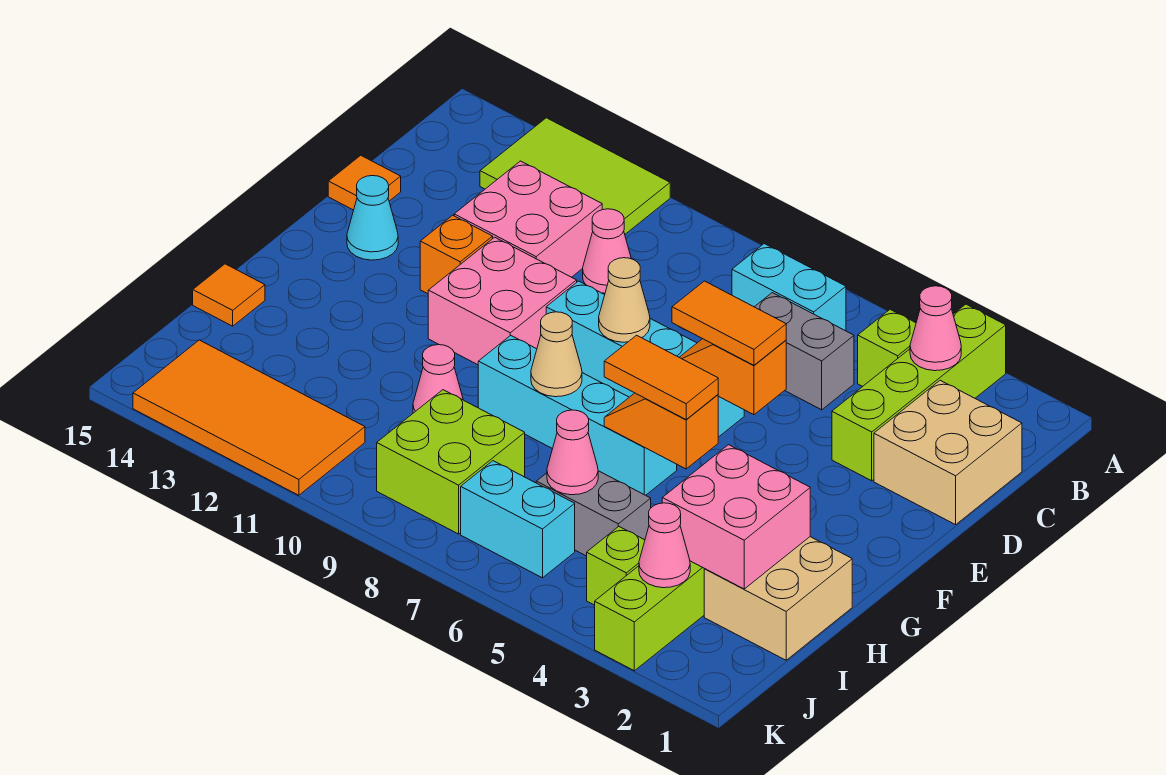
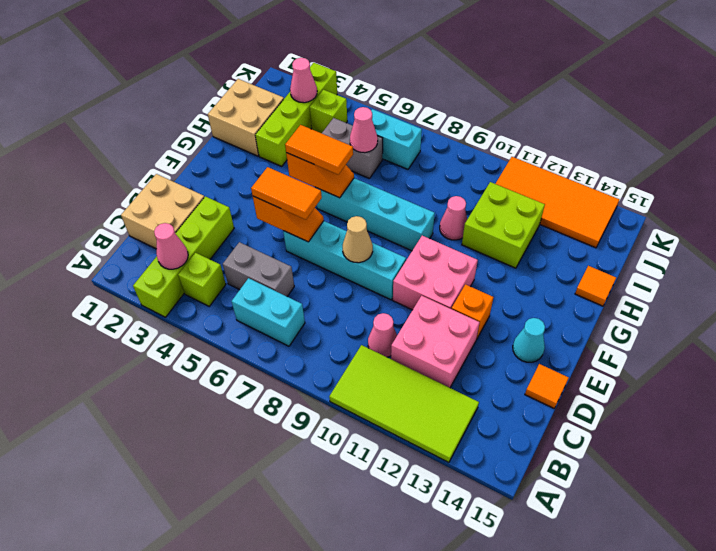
lime 2x3 tile [480,118,670,234] -> lime 2x4 tile [329,345,479,462]
tan 1x1 cone [531,312,582,397] -> none
pink 2x2 brick [662,445,810,589] -> none
lime 2x2 brick [377,390,525,534] -> lime 2x2 brick moved to [462,182,545,268]

